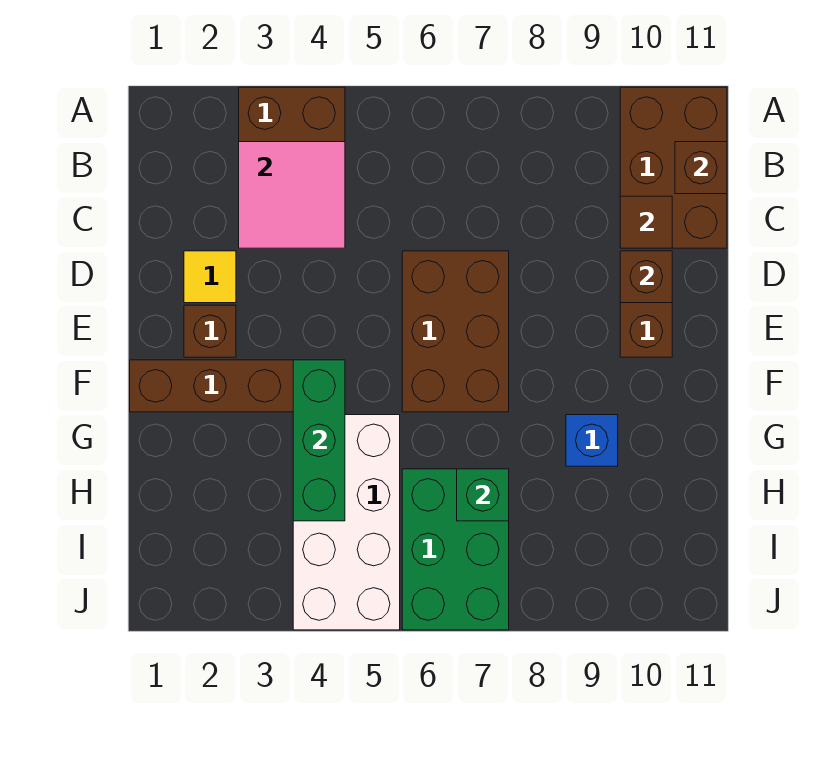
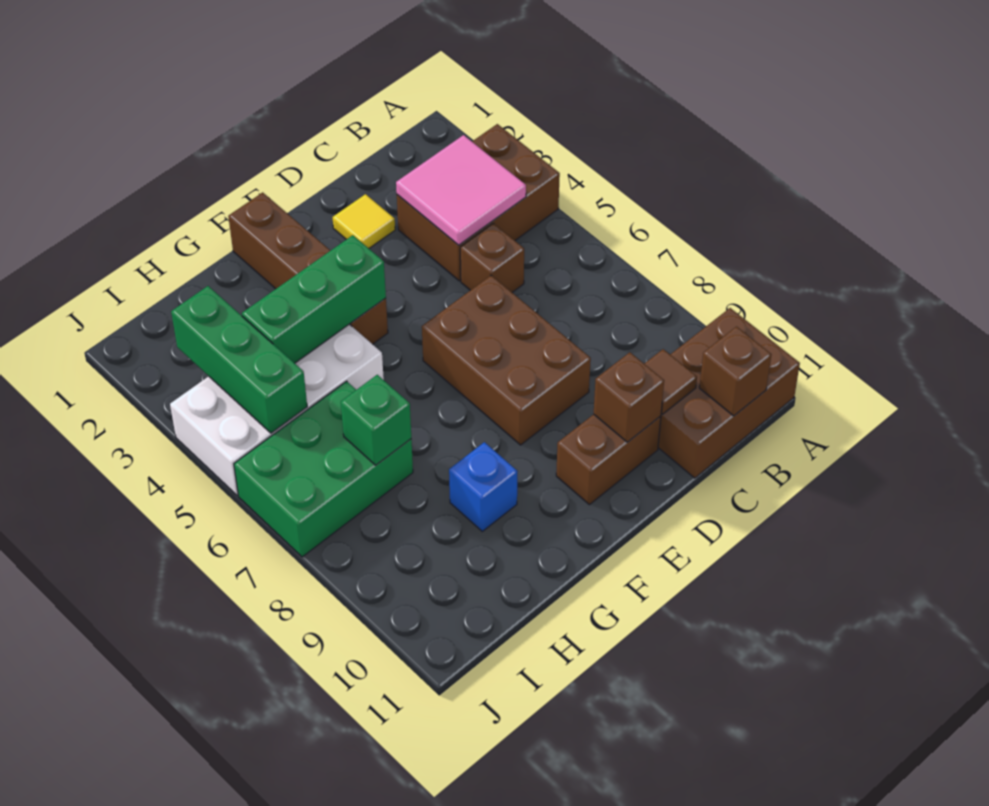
brown 2x3 brick [402,251,509,412] -> brown 2x3 brick turned to [422,276,591,445]
brown 1x1 brick [184,305,236,357] -> brown 1x1 brick moved to [460,223,524,292]
none -> green 1x3 brick [171,286,307,433]

